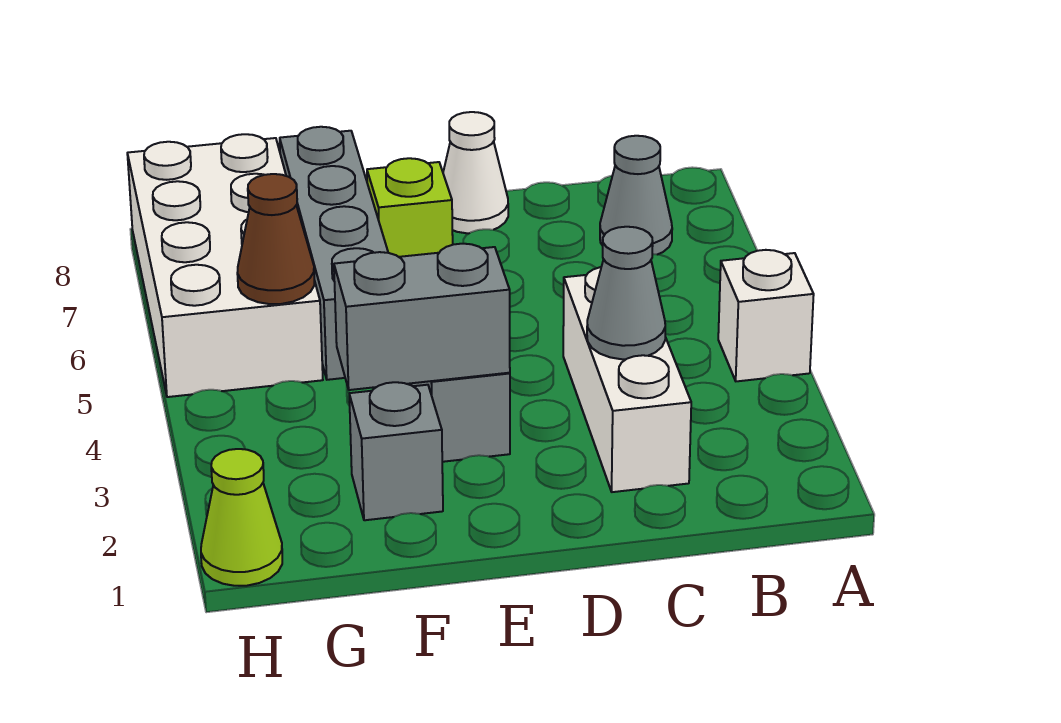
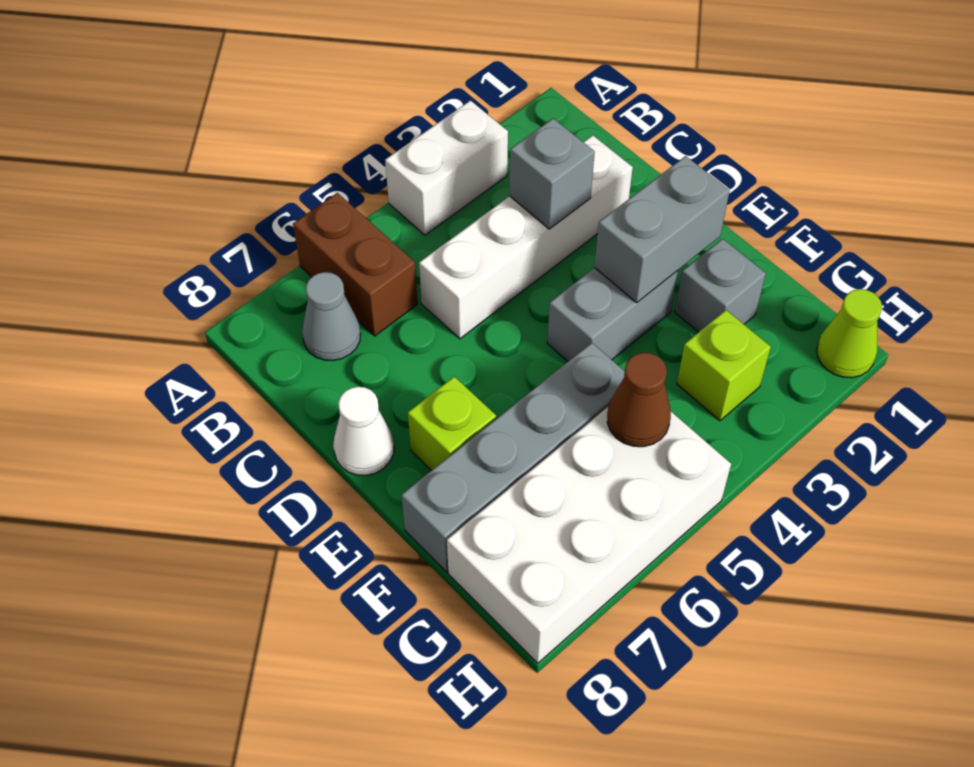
white 1x1 brick [718,250,814,381] -> white 1x2 brick [385,101,508,235]
none -> brown 1x2 brick [293,193,418,336]
white 1x3 brick [563,267,691,492] -> white 1x4 brick [419,135,633,339]
grey 1x1 cone [587,227,665,359] -> grey 1x1 brick [509,118,595,229]
grey 1x2 brick [334,244,510,390] -> grey 1x2 brick turned to [594,156,730,303]
none -> lime 1x1 brick [677,310,771,421]

